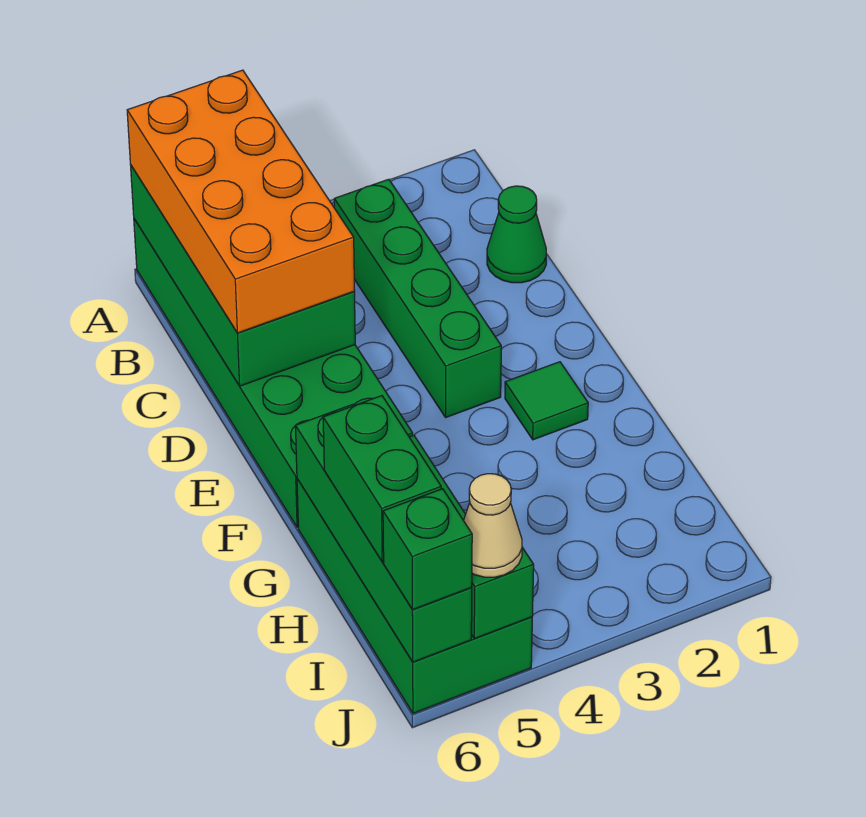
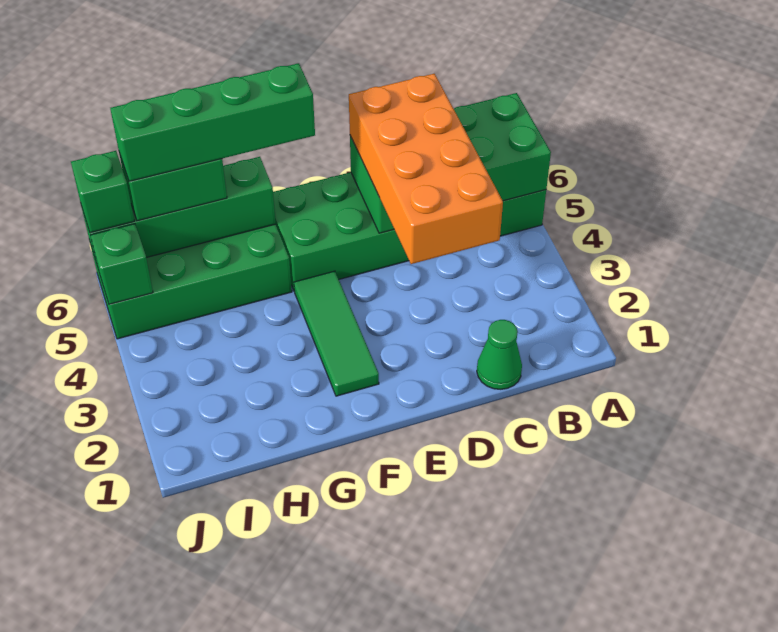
orange 2x4 brick [127,70,355,333] -> orange 2x4 brick turned to [349,74,503,264]
green 1x4 brick [334,179,501,417] -> green 1x4 brick moved to [110,63,315,181]
green 1x1 tile [505,362,588,440] -> green 1x3 tile [294,271,379,396]
tan 1x1 cone [464,474,522,577] -> none

